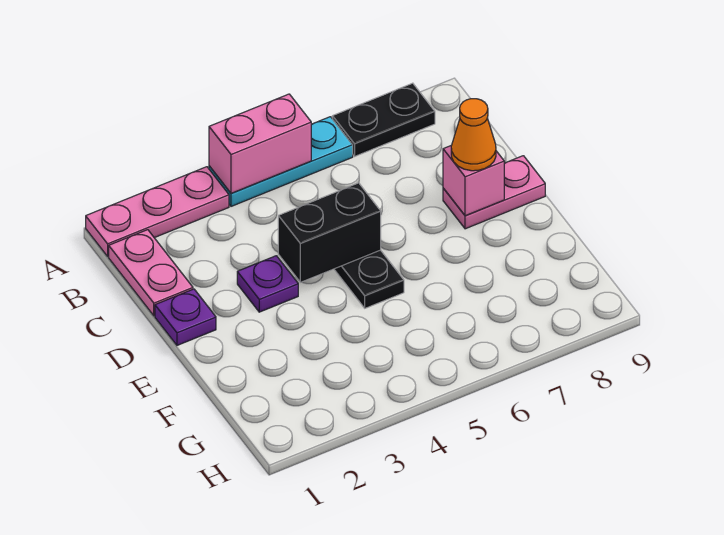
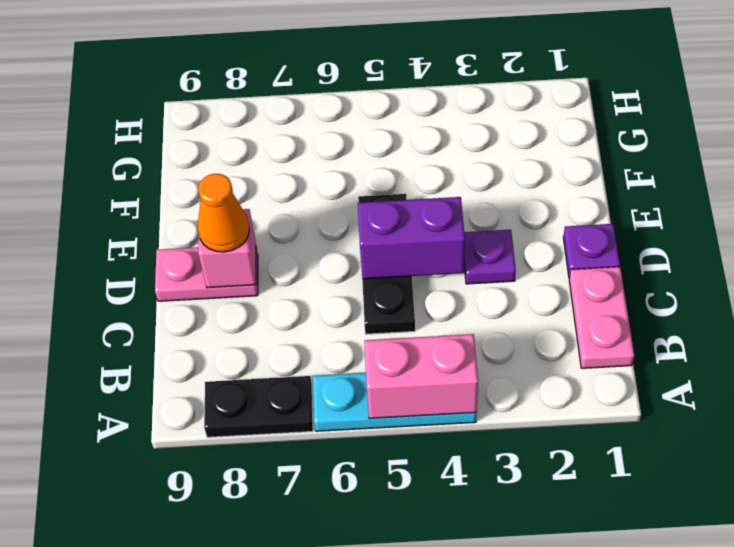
pink 1x3 plate [86,167,229,256] -> none
black 1x2 brick [278,183,381,282] -> purple 1x2 brick [358,197,465,279]

